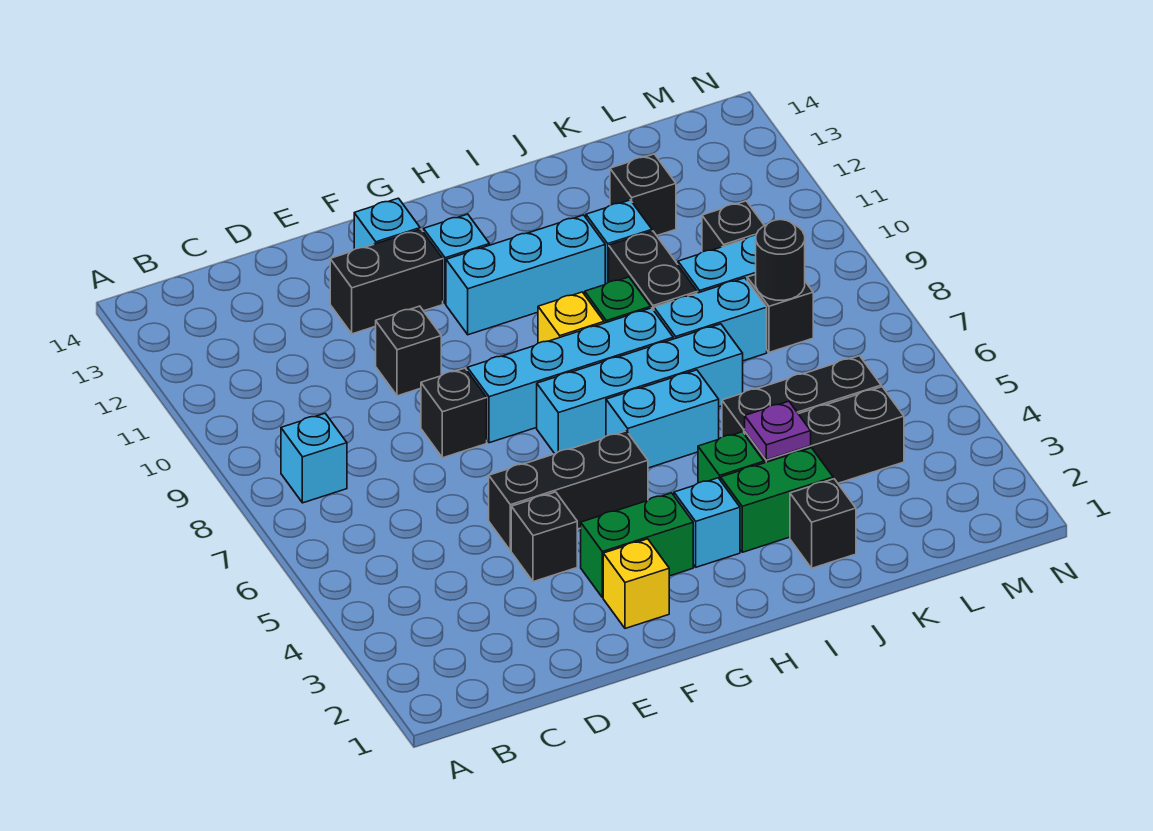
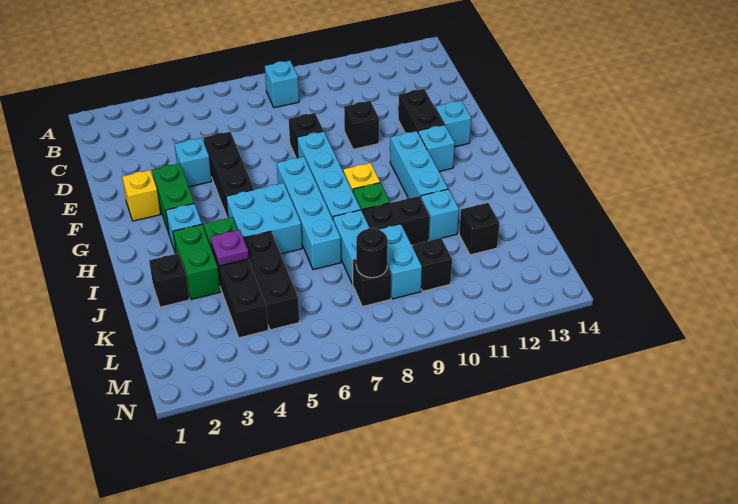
black 1x1 brick [511,492,577,582] -> cyan 1x1 brick [175,138,212,187]
cyan 1x2 brick [606,370,719,468] -> cyan 2x2 brick [226,183,302,254]

